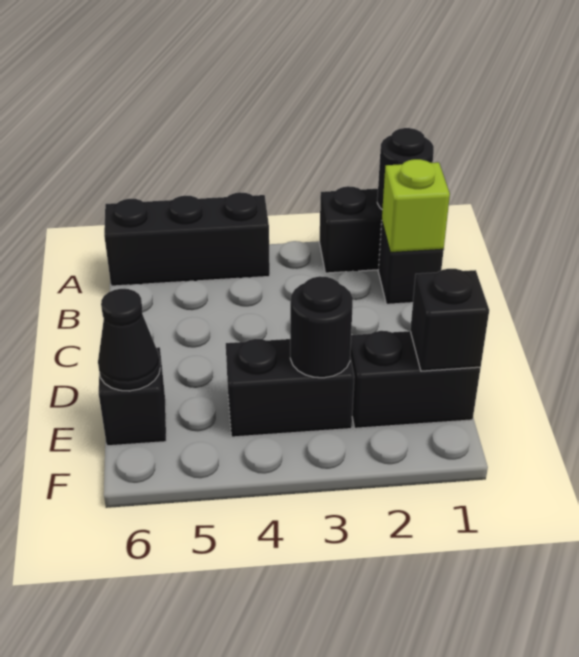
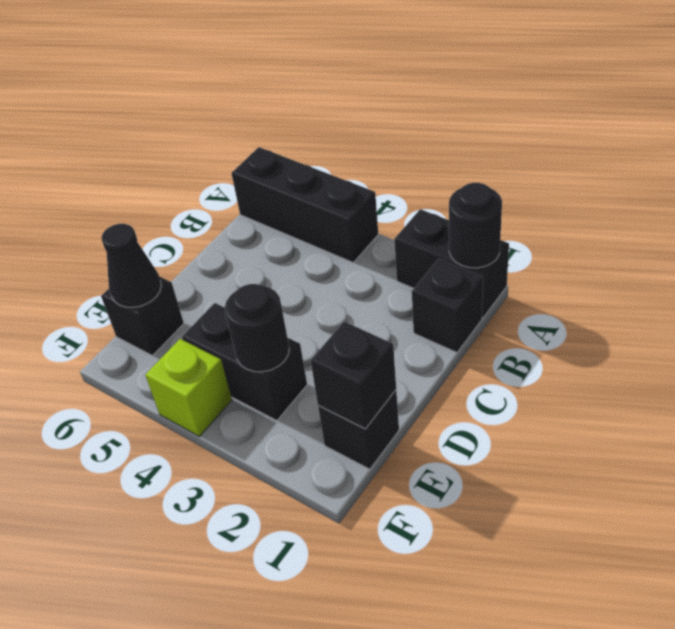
lime 1x1 brick [382,159,450,253] -> lime 1x1 brick moved to [145,339,232,436]
black 1x2 brick [350,331,481,428] -> black 1x1 brick [318,390,399,469]

